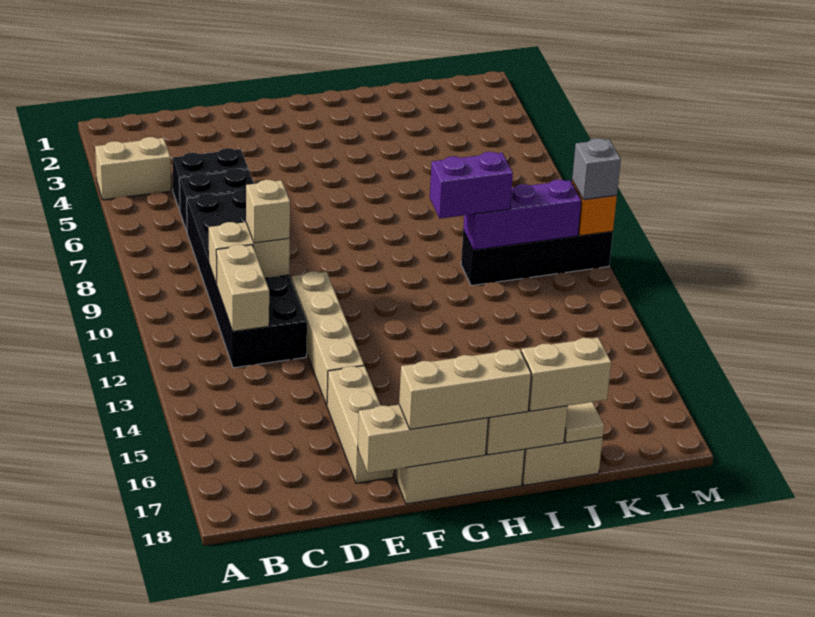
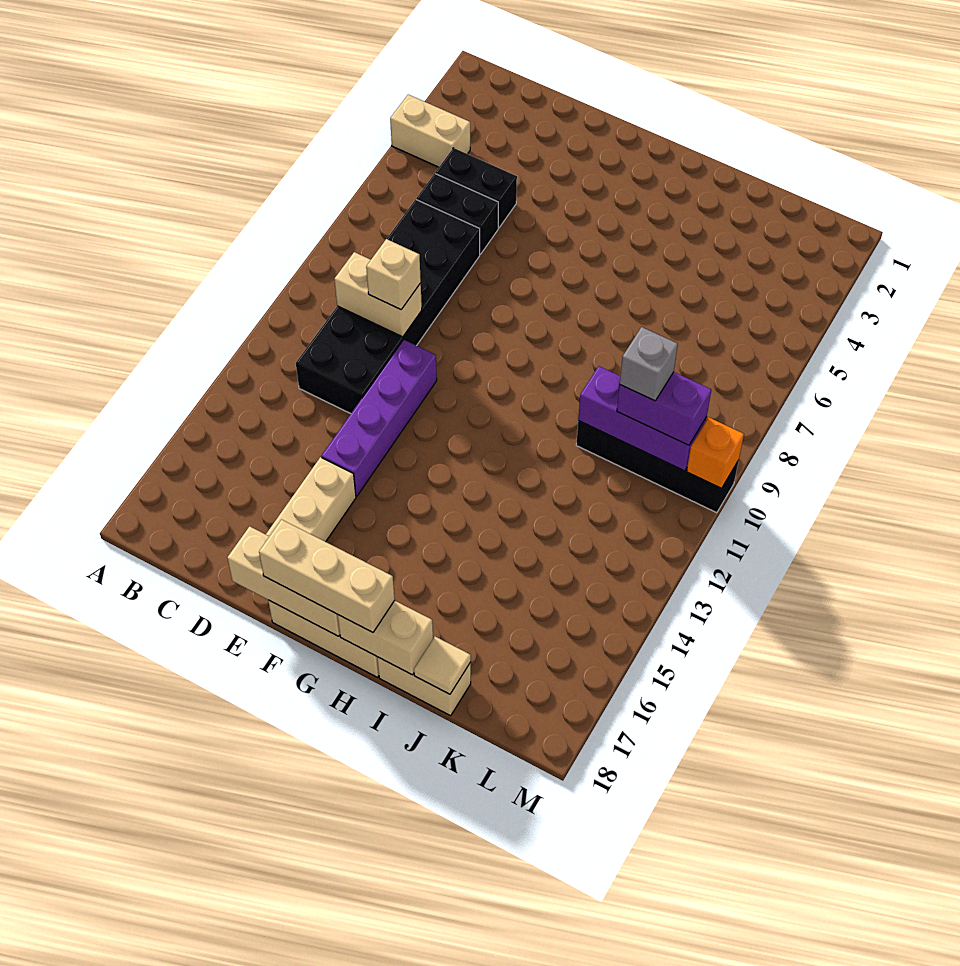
tan 1x2 brick [216,245,269,332] -> none
tan 1x4 brick [291,271,364,405] -> purple 1x4 brick [321,340,437,496]
purple 1x2 brick [430,152,513,219] -> purple 1x2 brick moved to [617,372,711,445]
tan 1x2 brick [521,338,611,411] -> none
grey 1x1 brick [572,138,621,200] -> grey 1x1 brick moved to [620,327,678,401]

